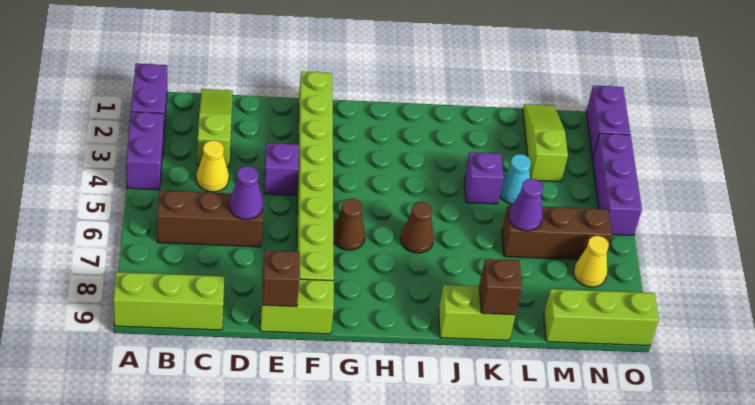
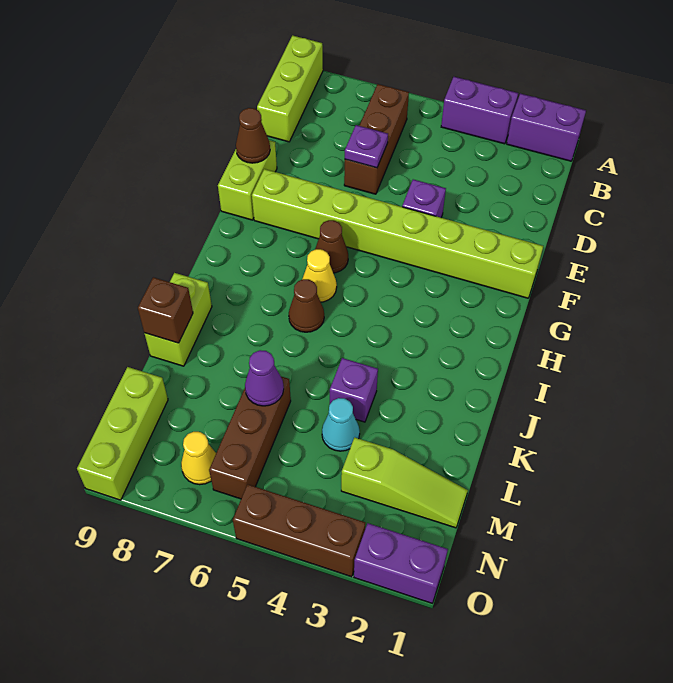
lime 1x3 slope [197,89,233,167] -> none
yellow 1x1 cone [196,140,229,192] -> yellow 1x1 cone moved to [303,249,337,302]
purple 1x1 cone [229,166,263,219] -> purple 1x1 plate [345,125,388,168]
brown 1x1 brick [262,250,300,307] -> brown 1x1 cone [236,108,270,163]
purple 1x3 brick [592,133,642,235] -> brown 1x3 brick [233,485,365,577]

